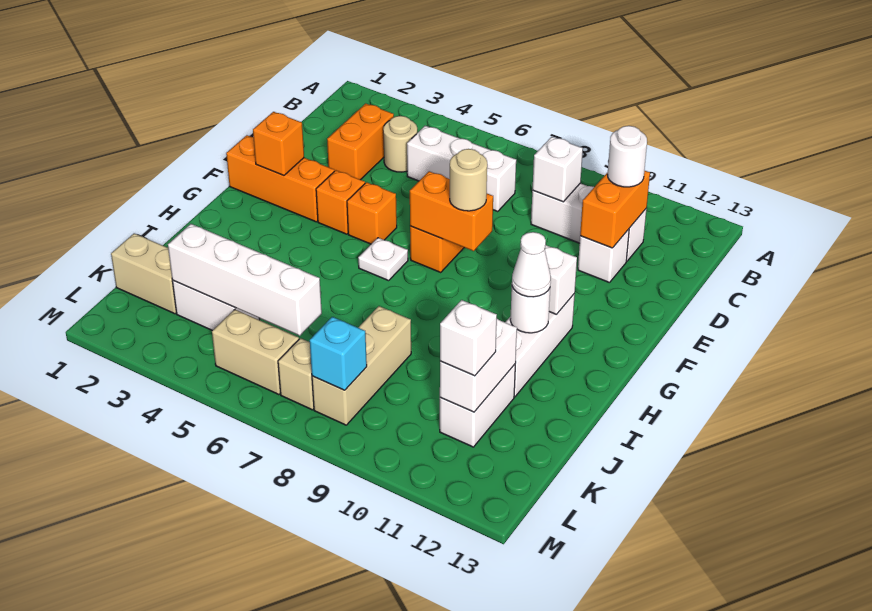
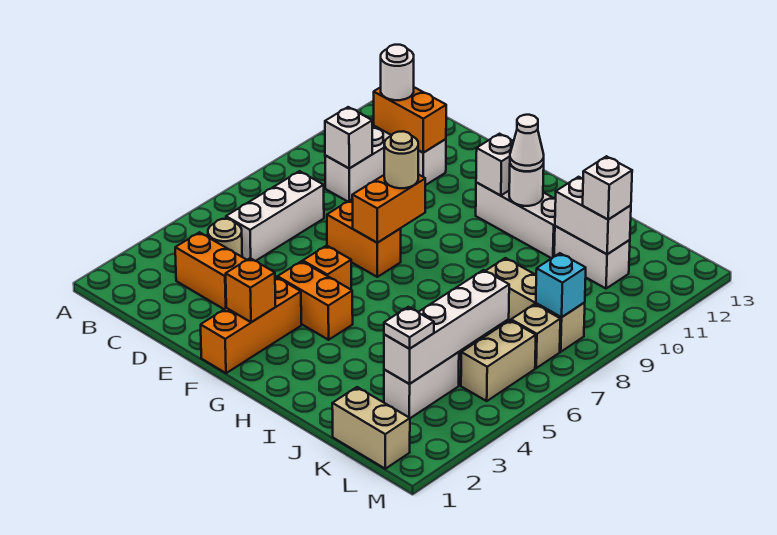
orange 1x1 brick [316,170,365,234] -> orange 1x2 brick [277,261,353,340]
white 1x1 plate [358,238,408,281] -> white 1x1 plate moved to [384,307,434,349]
tan 1x2 brick [111,233,176,314] -> tan 1x2 brick turned to [332,387,410,469]

